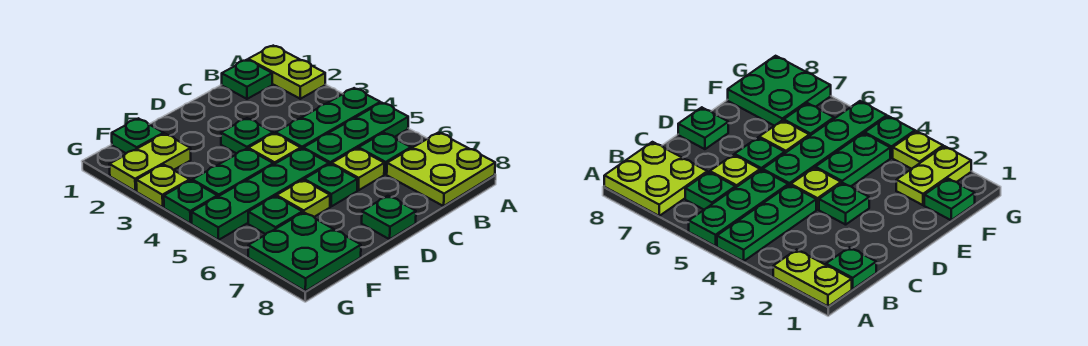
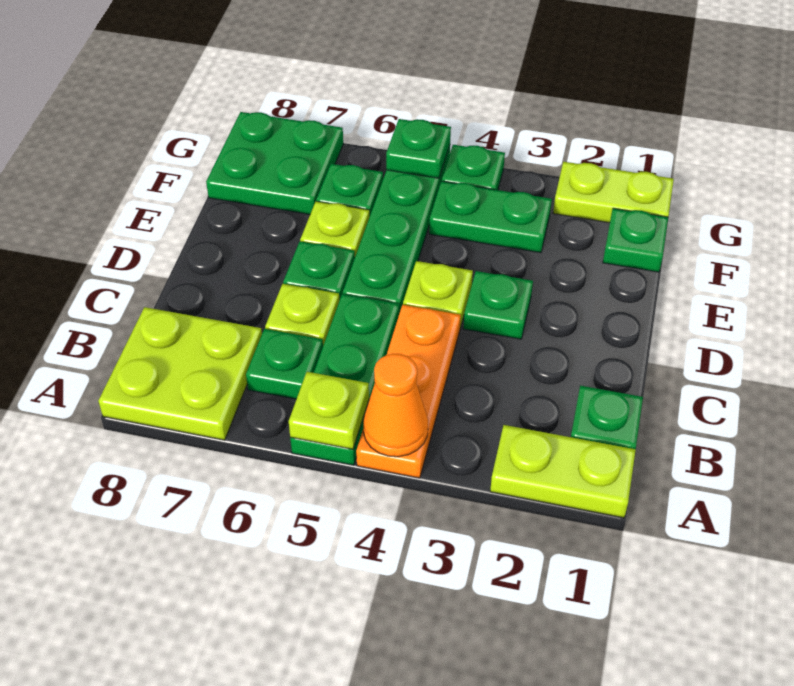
green 1x3 plate [276,88,380,149] -> orange 1x3 plate [356,305,461,478]
none -> orange 1x1 cone [363,354,428,457]
green 1x1 plate [362,196,416,239] -> green 1x1 plate moved to [386,119,451,178]
green 1x2 plate [192,149,273,197] -> green 1x2 plate turned to [429,181,552,253]
lime 1x2 plate [109,134,191,191] -> lime 1x2 plate turned to [553,162,674,223]
lime 1x1 plate [136,165,190,207] -> lime 1x1 plate moved to [289,372,369,449]

